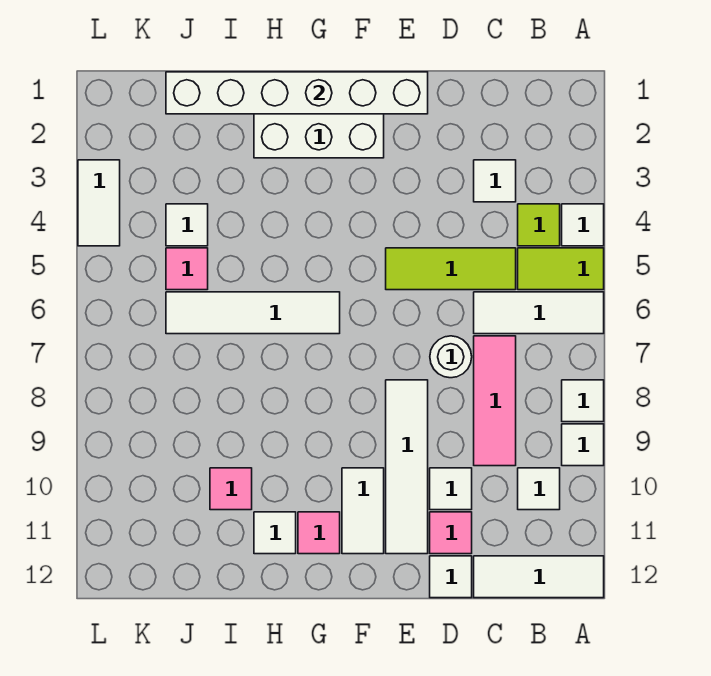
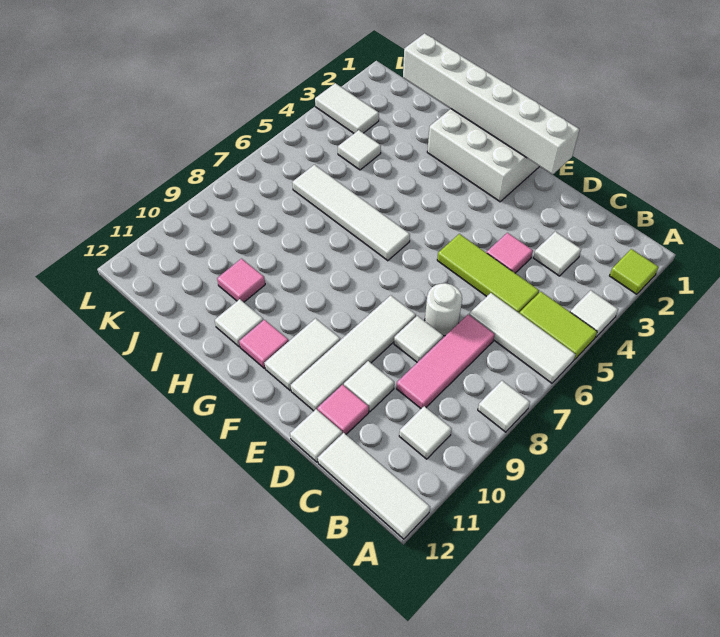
white 1x1 tile [562,424,604,466] -> white 1x1 tile moved to [394,316,443,362]
lime 1x1 tile [518,204,560,246] -> lime 1x1 tile moved to [610,249,659,294]
pink 1x1 tile [166,248,208,290] -> pink 1x1 tile moved to [487,233,533,273]
white 1x2 tile [78,160,120,246] -> white 1x2 tile turned to [315,83,379,133]

